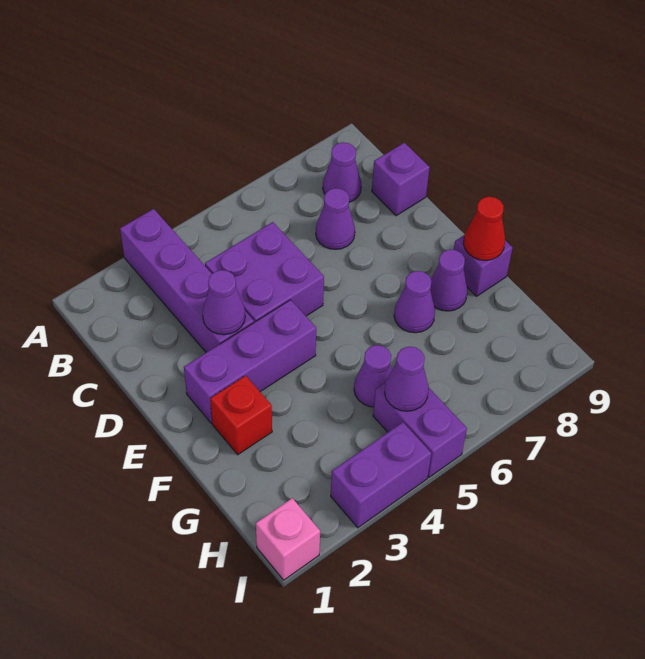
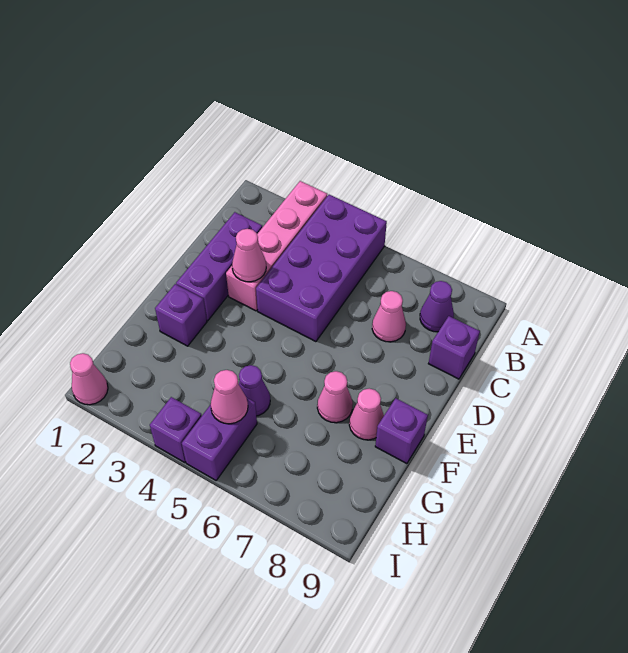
purple 1x4 brick [120,209,254,352] -> pink 1x4 brick [226,181,327,311]
purple 2x2 brick [205,222,324,322] -> purple 2x4 brick [256,195,387,342]
purple 1x1 cone [316,188,355,249] -> pink 1x1 cone [372,291,406,342]
purple 1x1 cone [203,270,245,335] -> pink 1x1 cone [232,229,266,282]
purple 1x3 brick [184,300,316,423] -> purple 1x3 brick turned to [176,212,262,321]
red 1x1 brick [210,376,272,455] -> purple 1x1 brick [155,284,207,346]
purple 1x1 cone [394,271,435,333] -> pink 1x1 cone [317,371,353,423]
purple 1x1 cone [430,249,468,311] -> pink 1x1 cone [349,389,384,440]
red 1x1 cone [464,197,505,260] -> none
purple 1x1 cone [385,347,429,411] -> pink 1x1 cone [211,370,248,424]
pink 1x1 brick [256,498,320,580] -> pink 1x1 cone [70,353,108,405]
purple 1x2 brick [331,422,431,528] -> purple 1x1 brick [150,397,202,462]

